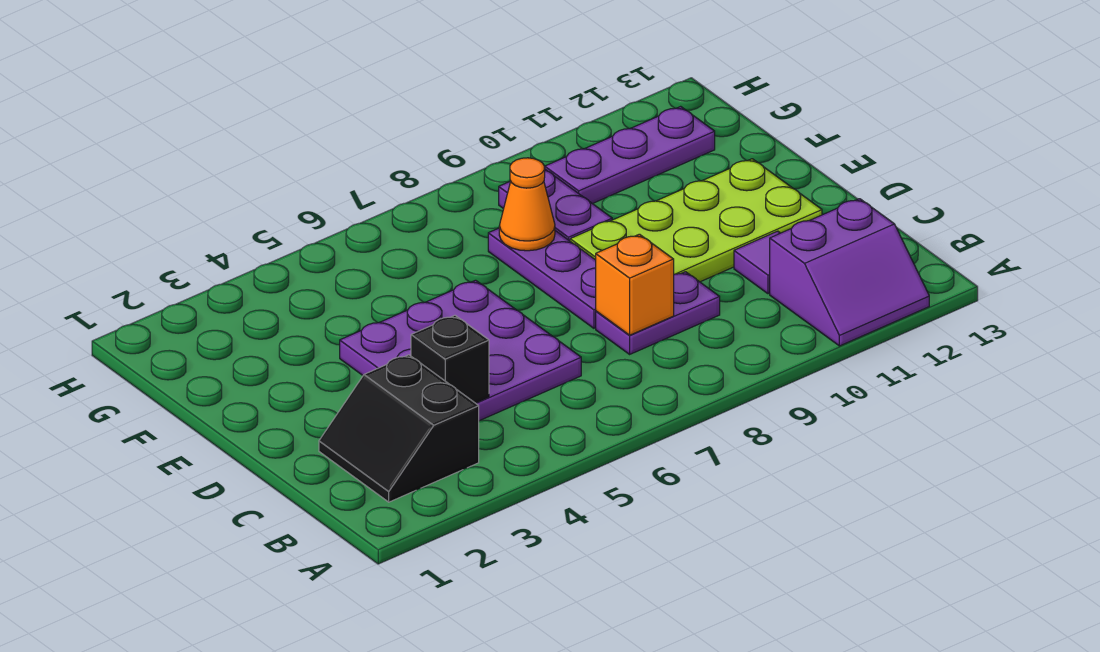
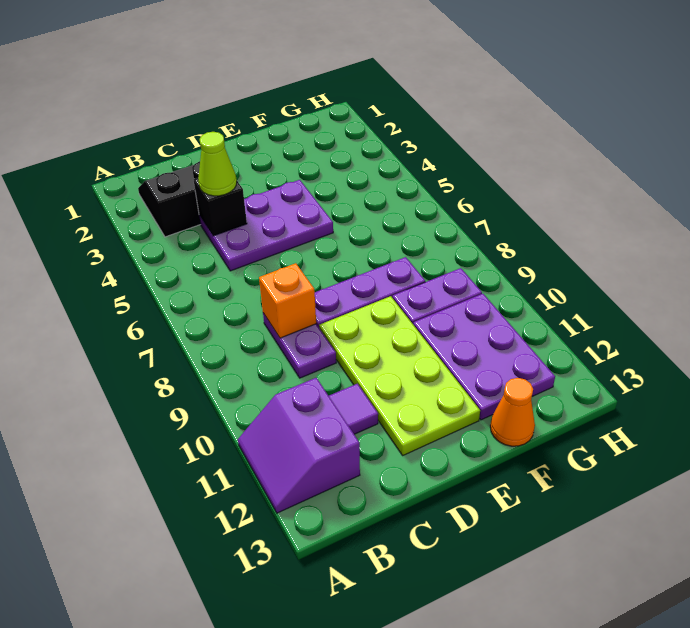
purple 3x3 plate [340,280,581,421] -> purple 2x3 plate [199,180,333,271]
none -> lime 1x1 cone [198,132,237,196]
orange 1x1 cone [499,158,555,251] -> orange 1x1 cone moved to [490,378,535,446]
purple 1x3 plate [545,106,715,204] -> purple 2x3 plate [413,294,555,420]

